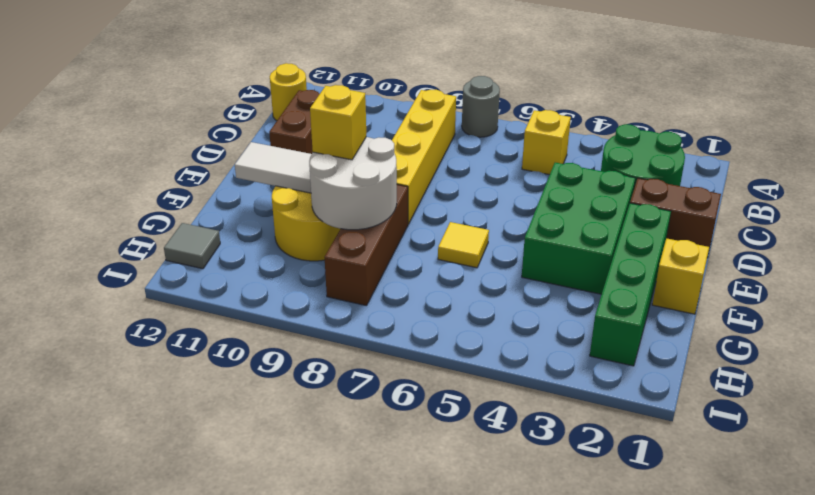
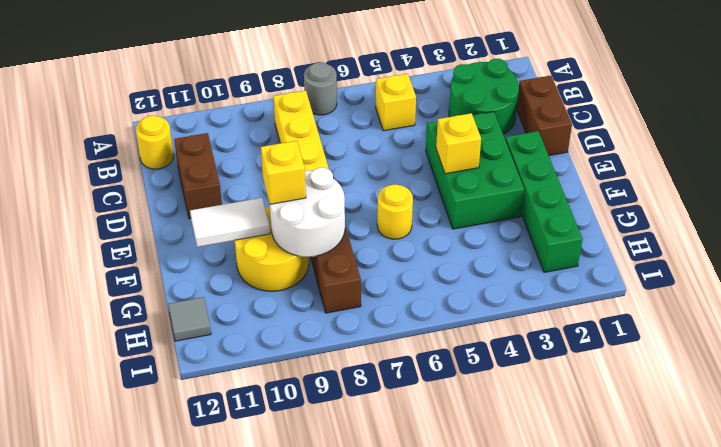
brown 1x2 brick [630,178,721,258] -> brown 1x2 brick turned to [517,76,572,156]
yellow 1x1 brick [652,238,709,314] -> yellow 1x1 brick moved to [436,113,481,174]
yellow 1x1 tile [438,222,489,268] -> yellow 1x1 round brick [377,185,413,239]

